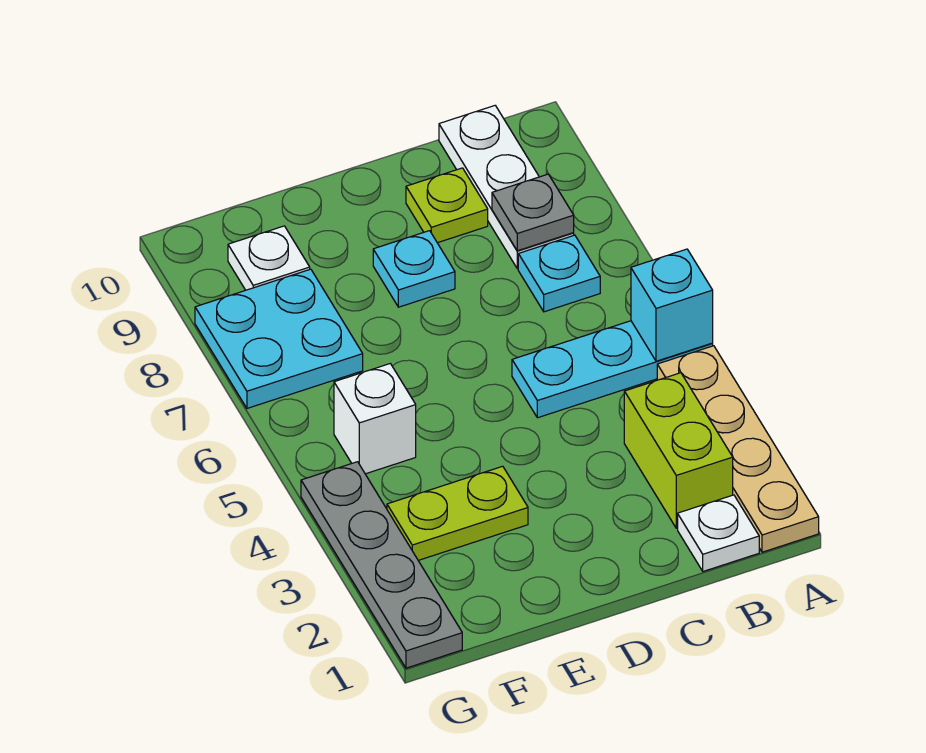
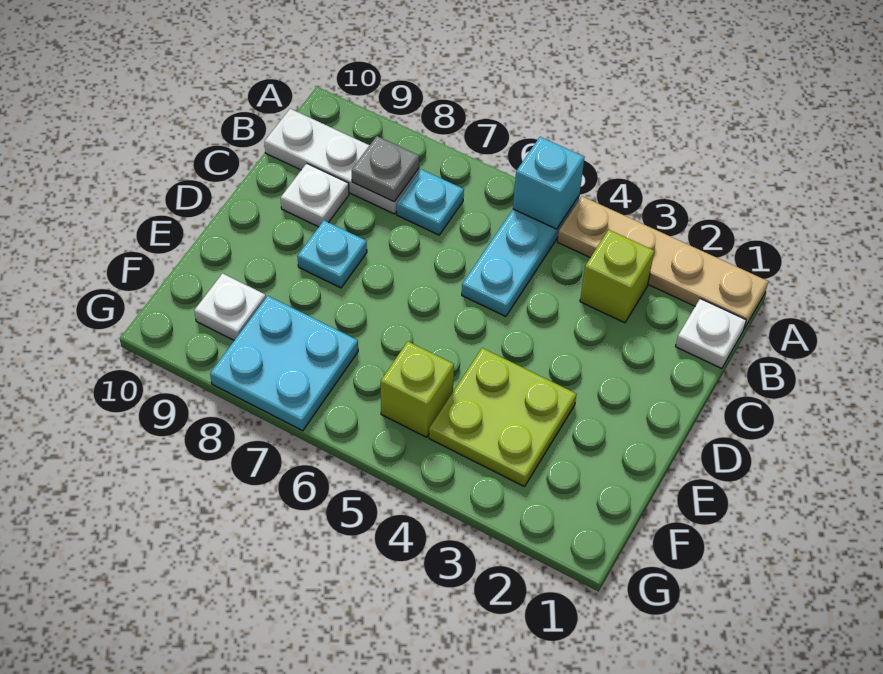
lime 1x2 brick [624,373,733,528] -> lime 1x1 brick [580,230,654,323]
lime 1x1 plate [406,168,488,243] -> white 1x1 plate [281,163,349,227]
lime 1x2 plate [387,466,528,560] -> lime 2x2 plate [429,348,577,487]
white 1x1 brick [334,364,416,474] -> lime 1x1 brick [381,342,454,437]
grey 1x4 plate [301,462,462,668] -> none

